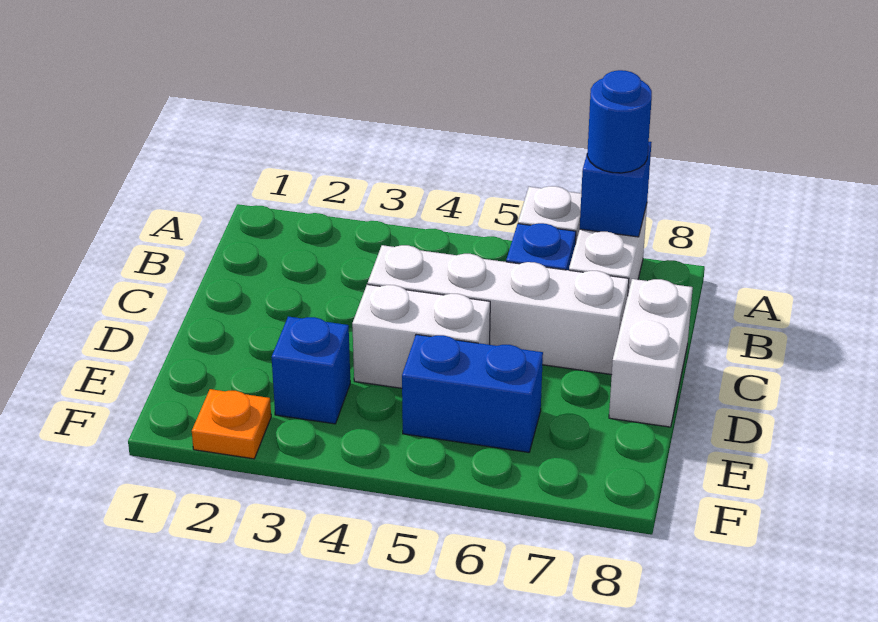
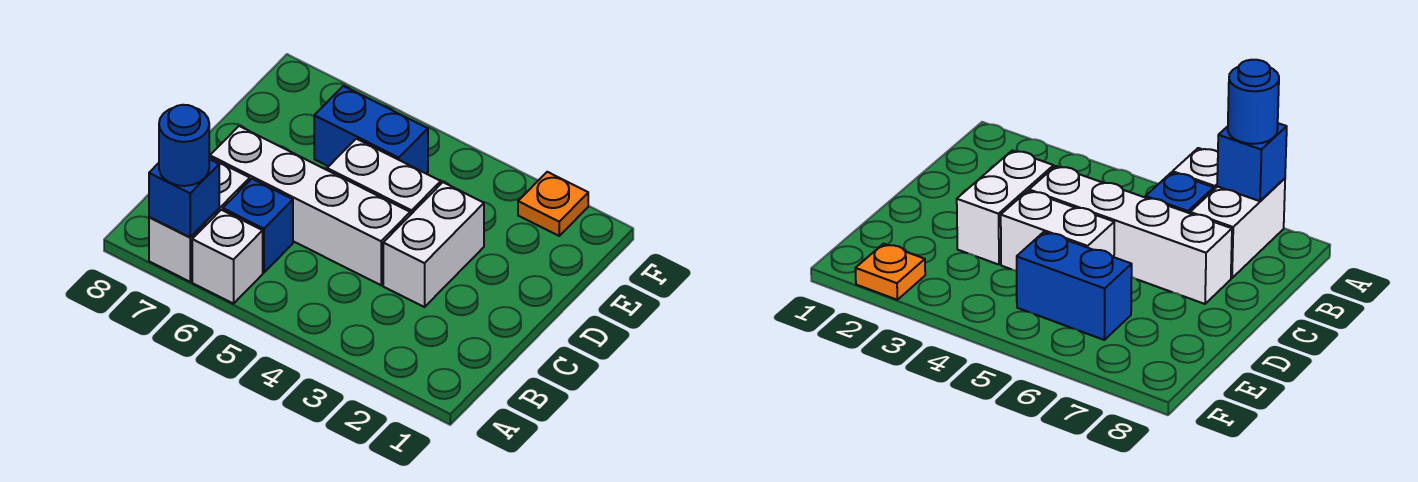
white 1x2 brick [609,279,693,427] -> white 1x2 brick moved to [383,182,484,307]
blue 1x1 brick [272,317,350,424] -> none

